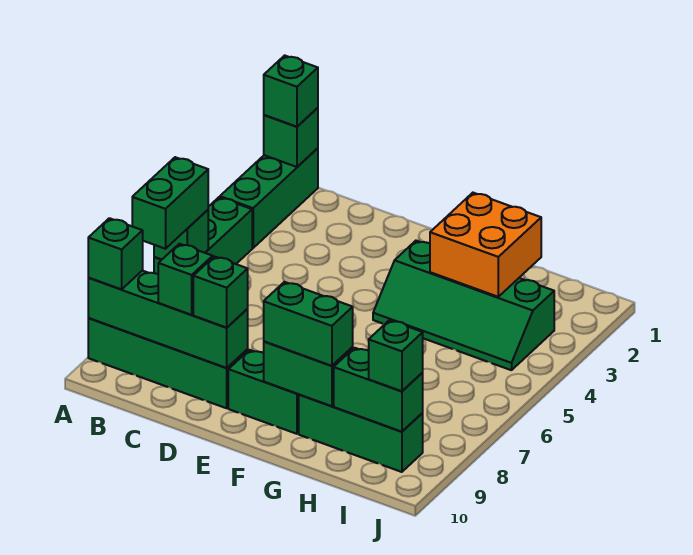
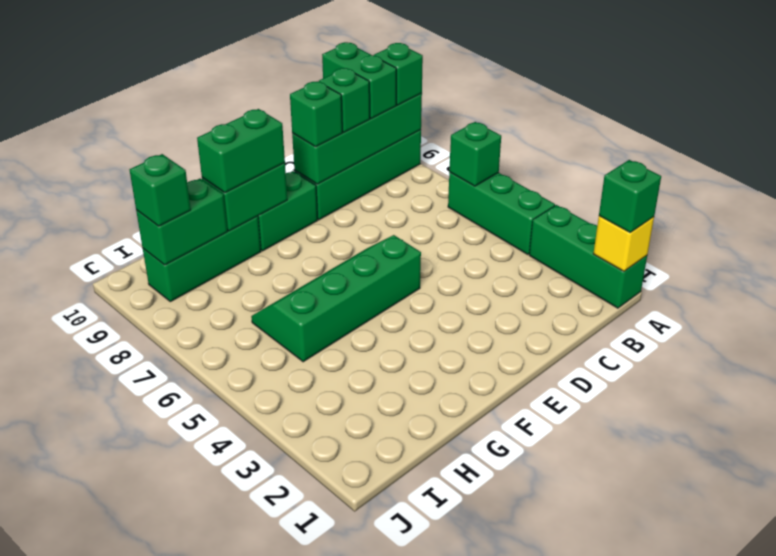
green 1x1 brick [264,108,318,167] -> yellow 1x1 brick [593,216,654,271]
green 1x2 brick [132,157,208,249] -> green 1x2 brick moved to [322,42,396,119]
green 2x4 slope [373,241,554,370] -> green 2x4 slope moved to [251,235,421,362]
orange 2x2 brick [430,193,541,297] -> none

